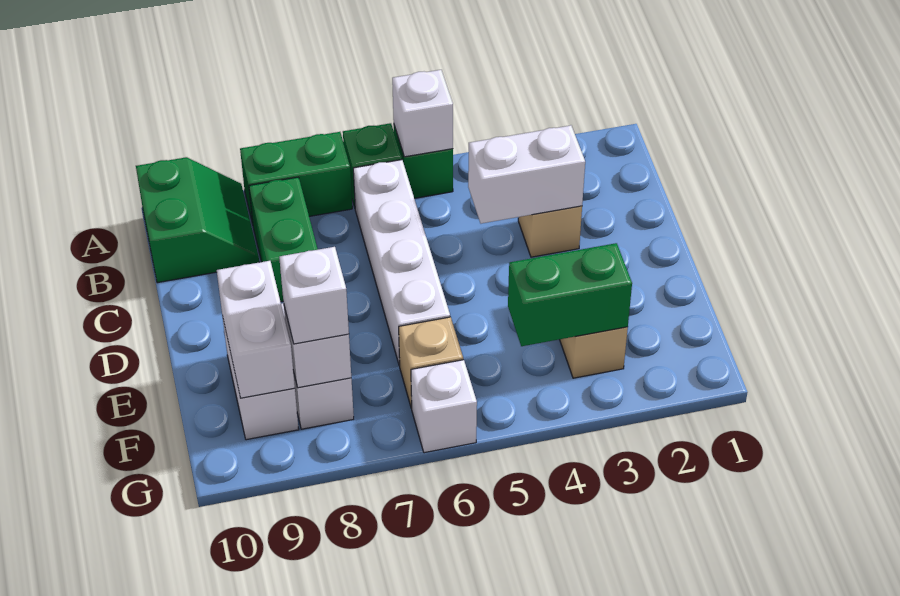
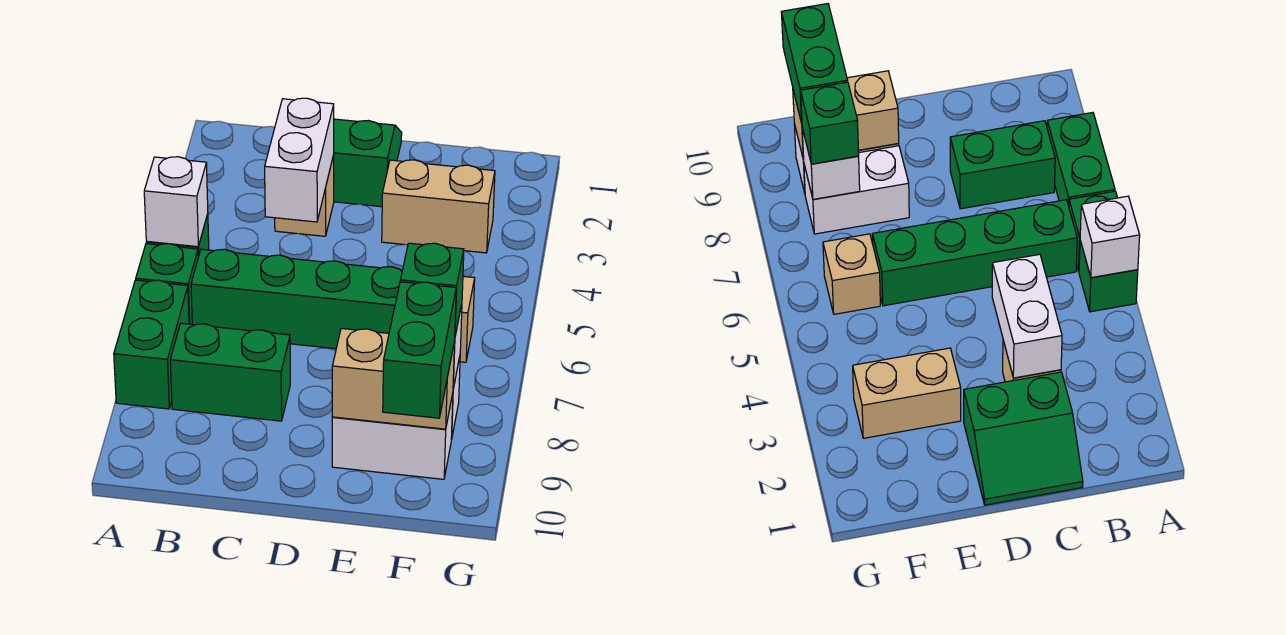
green 2x2 slope [136,157,259,283] -> green 2x2 slope moved to [334,119,402,207]
white 1x4 brick [353,160,450,366] -> green 1x4 brick [191,249,402,349]
white 1x2 brick [217,261,295,398] -> tan 1x2 brick [332,328,455,429]
green 1x2 brick [508,243,632,346] -> green 1x2 brick moved to [383,282,456,418]
white 1x1 brick [279,247,349,344] -> green 1x1 brick [400,243,464,335]
white 1x1 brick [411,360,477,453] -> none

